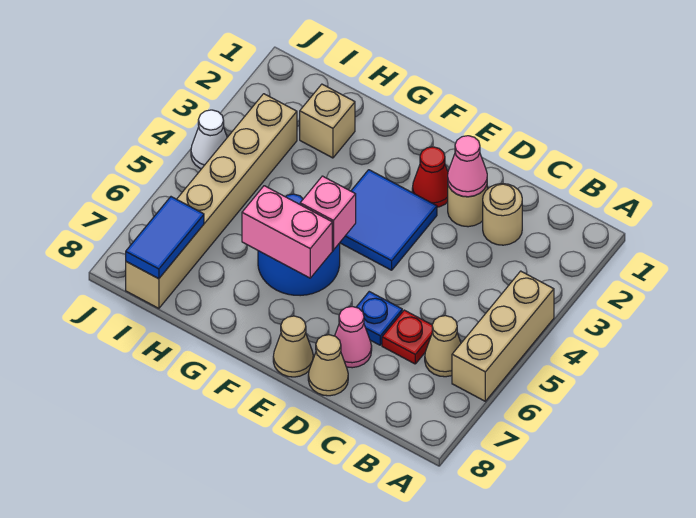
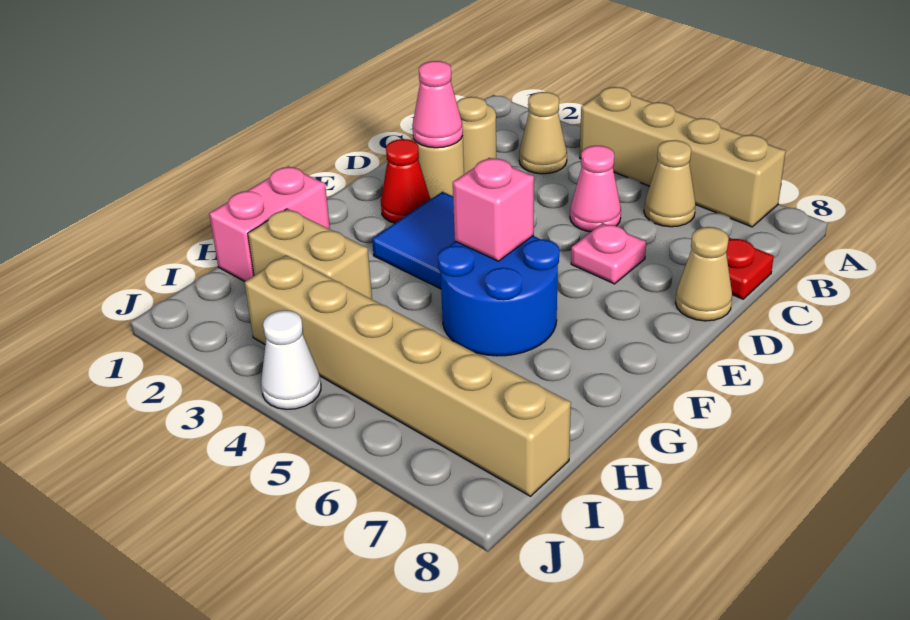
tan 1x3 brick [452,271,554,401] -> tan 1x4 brick [580,87,786,227]
red 1x1 plate [382,310,433,364] -> red 1x1 plate moved to [726,237,774,299]
blue 1x1 plate [356,292,402,345] -> pink 1x1 plate [571,223,646,284]
pink 1x1 cone [335,307,372,368] -> pink 1x1 cone moved to [570,146,621,232]
tan 1x1 cone [273,316,313,377] -> tan 1x1 cone moved to [519,92,567,174]
pink 1x2 brick [242,186,332,278] -> pink 1x2 brick moved to [209,166,330,282]
tan 1x1 brick [300,84,355,158] -> tan 1x2 brick [248,209,372,299]
blue 1x2 tile [126,197,204,279] -> none

